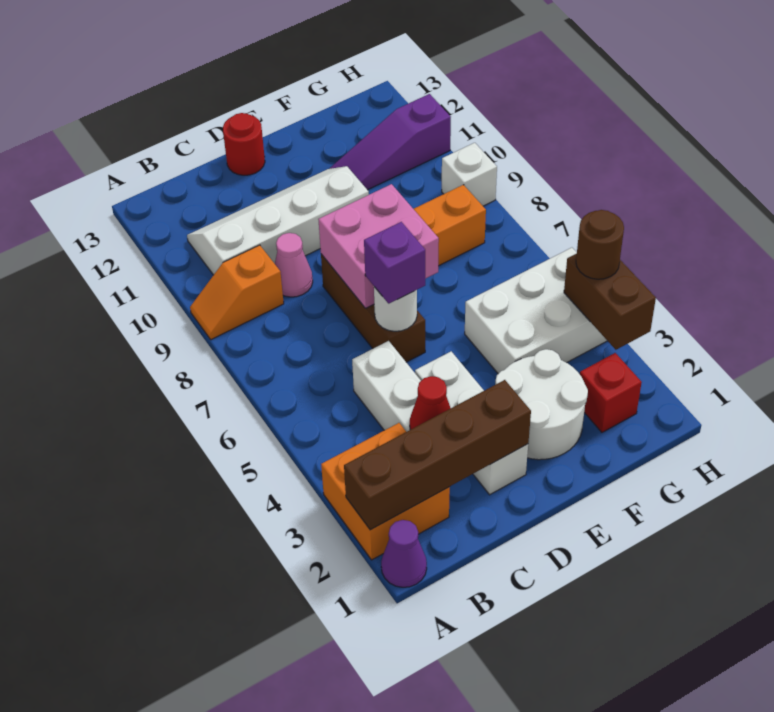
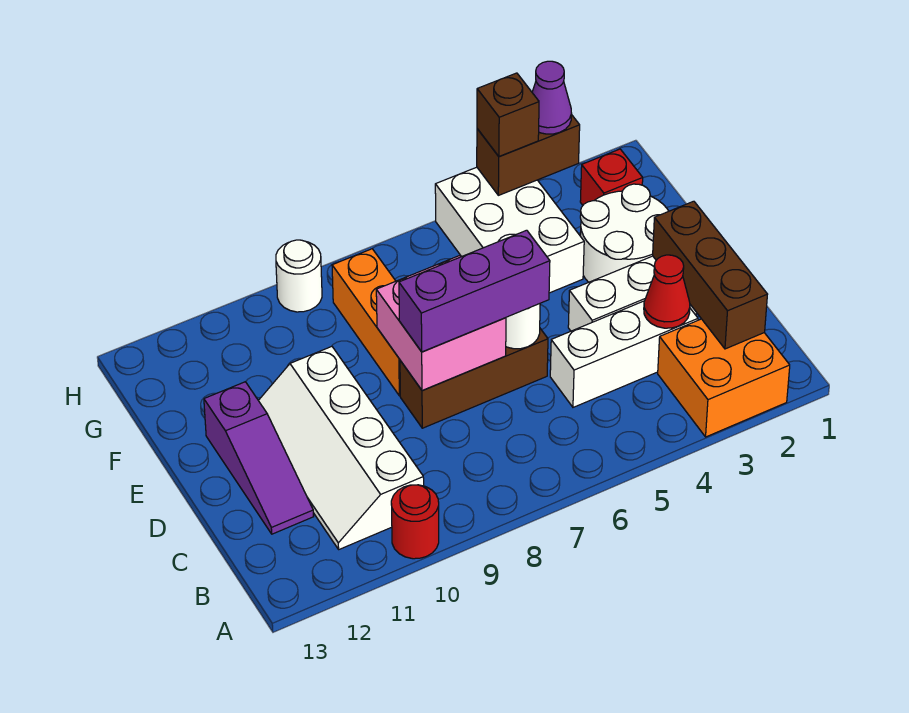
purple 1x1 cone [381,520,427,587] -> purple 1x1 cone moved to [532,61,572,134]
brown 1x4 brick [344,380,531,530] -> brown 1x3 brick [653,201,768,349]
orange 1x2 slope [190,245,284,340] -> none
pink 1x1 cone [275,233,313,297] -> none
purple 1x1 brick [364,222,425,303] -> purple 1x3 brick [399,230,550,352]
red 1x1 round brick [223,113,265,175] -> red 1x1 round brick moved to [391,485,439,559]
purple 1x3 slope [330,94,451,190] -> purple 1x3 slope moved to [204,382,314,534]
brown 1x1 round brick [576,210,624,279] -> brown 1x1 brick [477,73,539,157]
white 1x1 brick [442,143,497,206] -> white 1x1 round brick [276,240,322,312]

